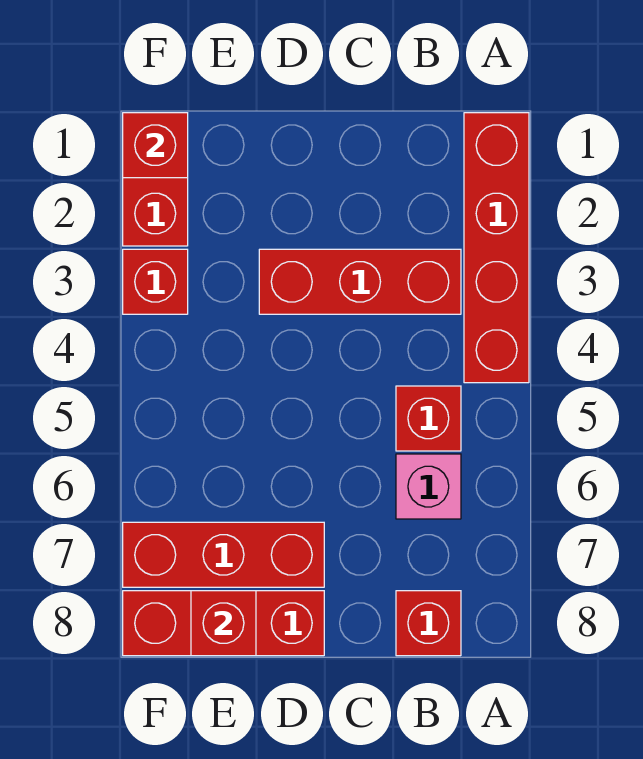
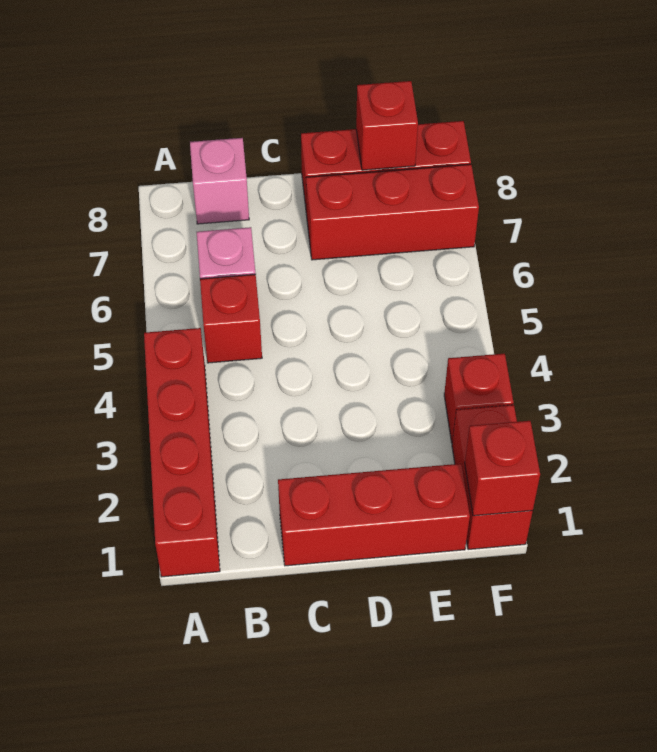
red 1x3 brick [259,249,461,314] -> red 1x3 brick moved to [278,464,470,566]
red 1x1 brick [396,591,461,656] -> pink 1x1 brick [190,138,249,224]

